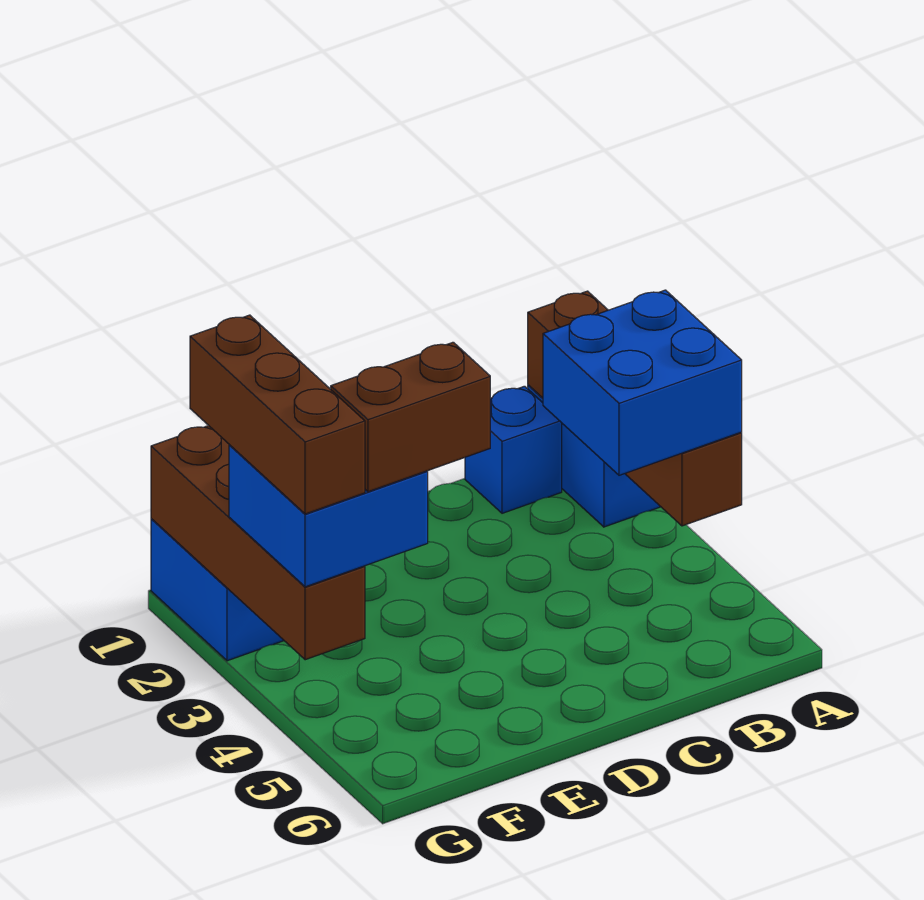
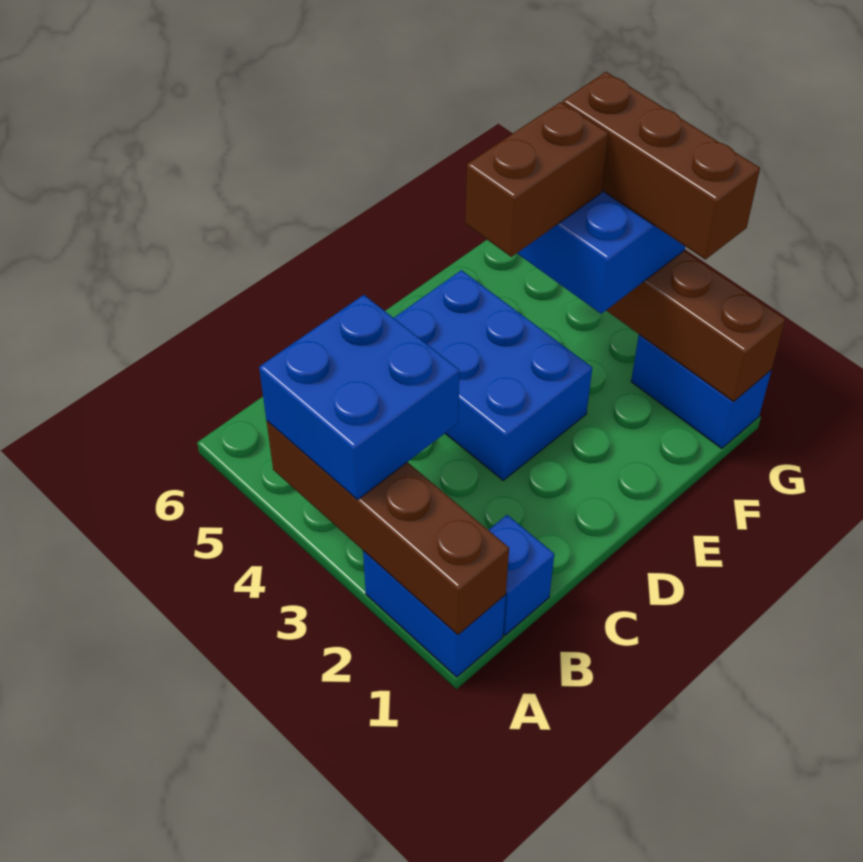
none -> blue 2x3 brick [394,270,592,480]

